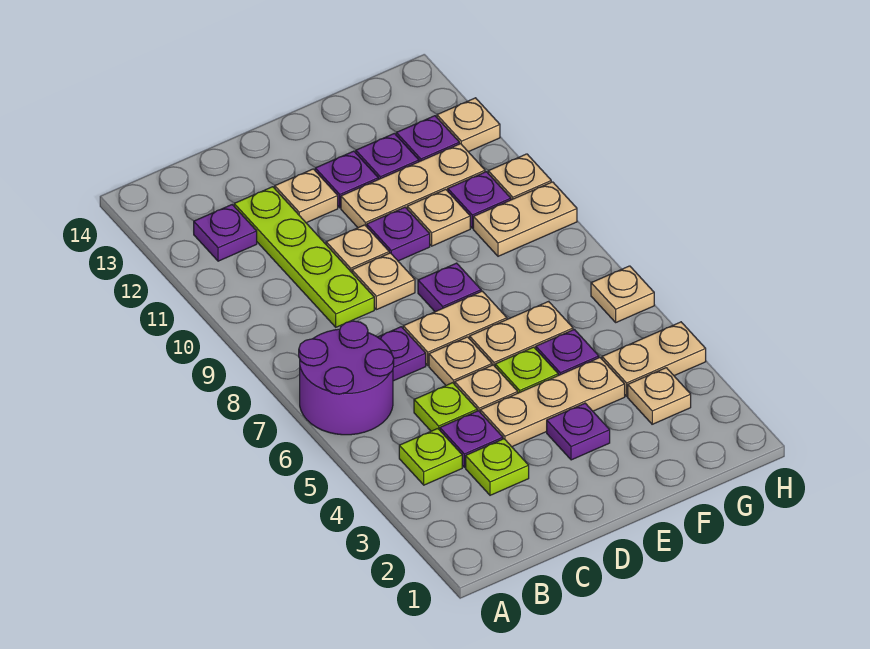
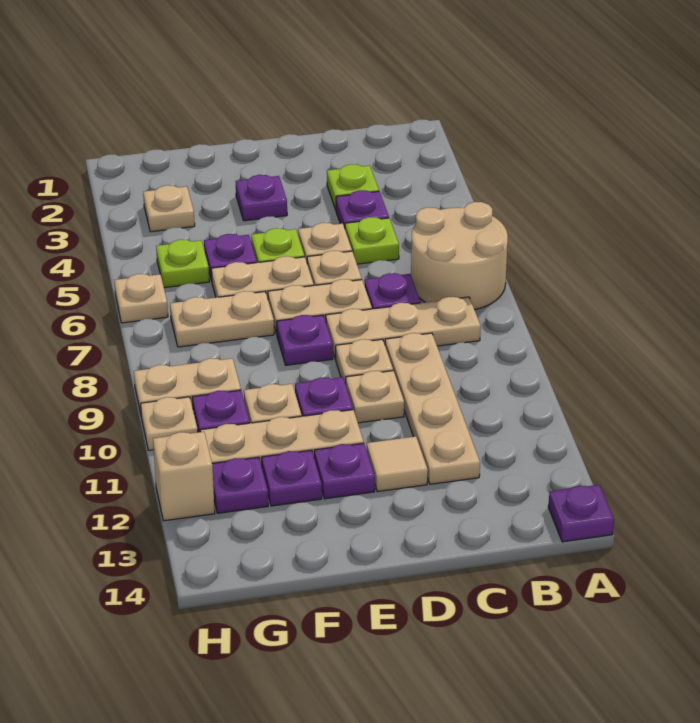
purple 2x2 round brick [299,321,394,435] -> tan 2x2 round brick [411,202,508,310]
lime 1x1 plate [399,429,462,485] -> lime 1x1 plate moved to [156,240,209,288]
purple 1x1 plate [194,205,257,261] -> purple 1x1 plate moved to [548,485,614,542]
lime 1x4 plate [234,187,374,327] -> tan 1x4 plate [385,333,480,484]
tan 1x3 plate [480,358,625,447] -> tan 1x3 plate moved to [326,297,481,359]
tan 1x1 plate [275,169,338,223] -> tan 1x1 tile [367,436,428,492]
tan 1x2 plate [602,322,706,396] -> tan 1x2 plate moved to [170,291,274,347]
tan 1x1 plate [437,98,500,152] -> tan 1x1 brick [153,432,215,521]

